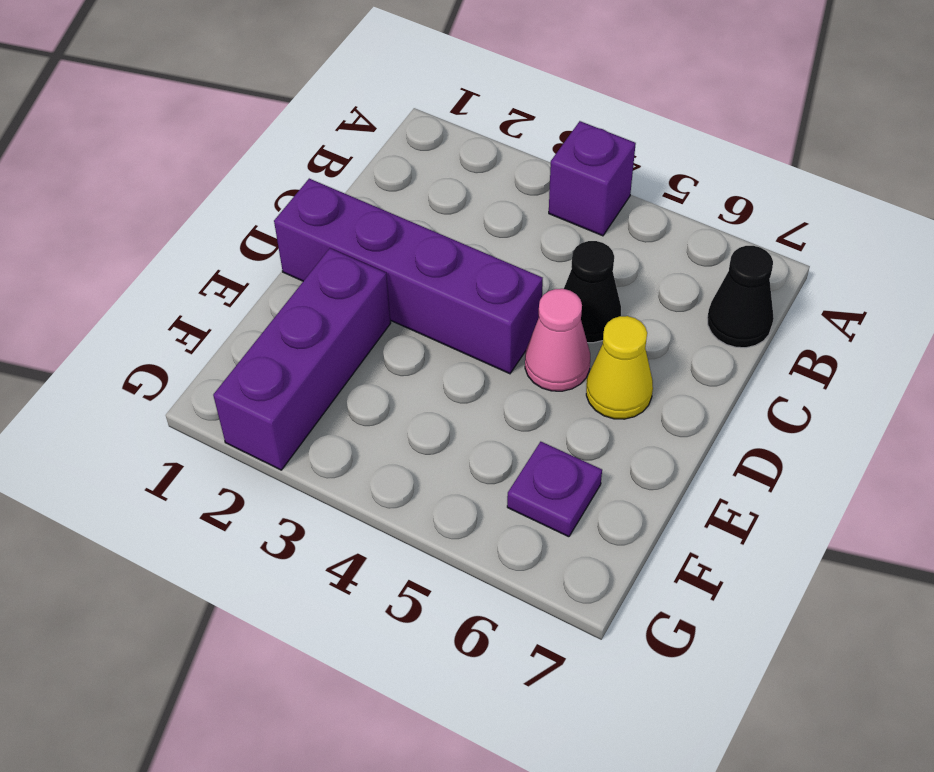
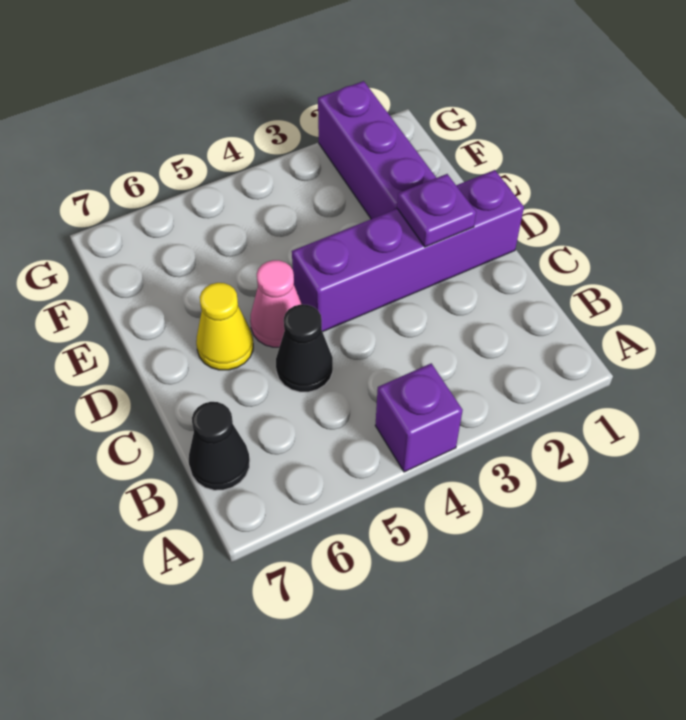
purple 1x1 plate [507,442,602,537] -> purple 1x1 plate moved to [397,174,476,247]

